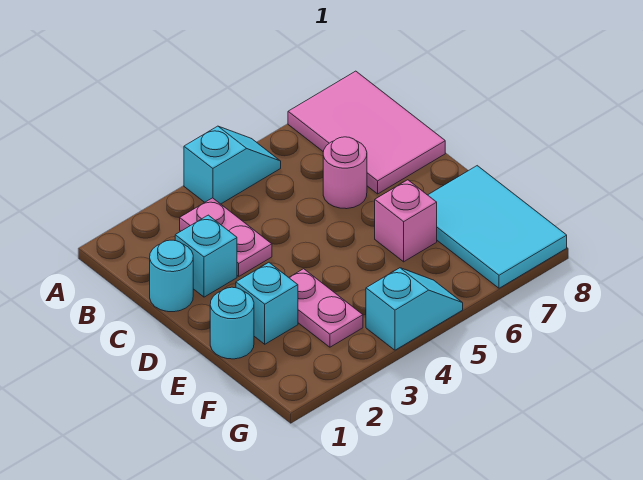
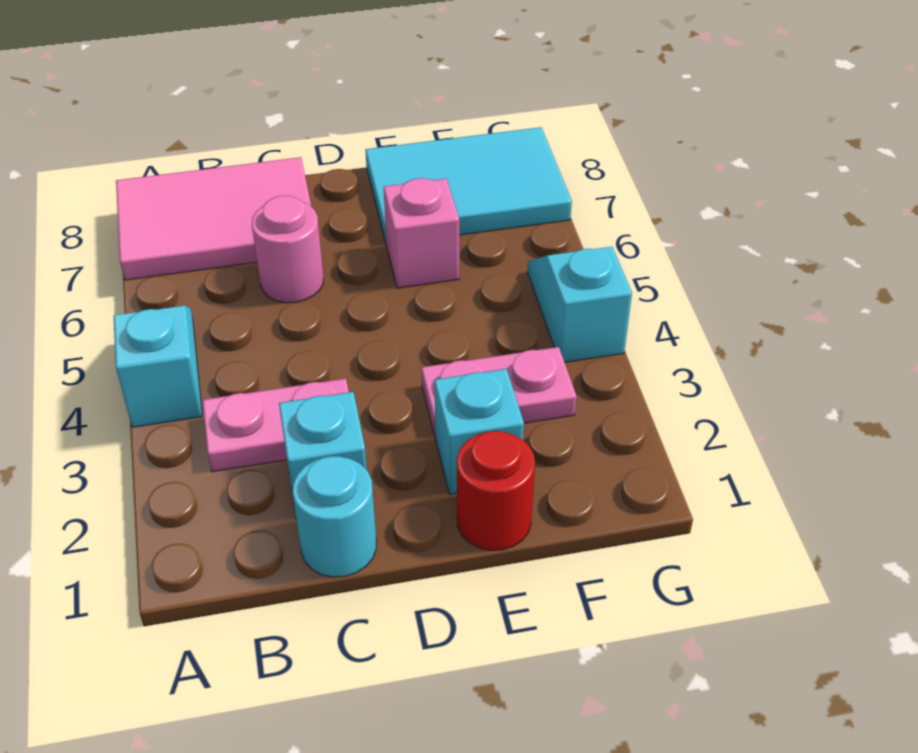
cyan 1x1 round brick [210,287,254,359] -> red 1x1 round brick [457,431,535,550]

